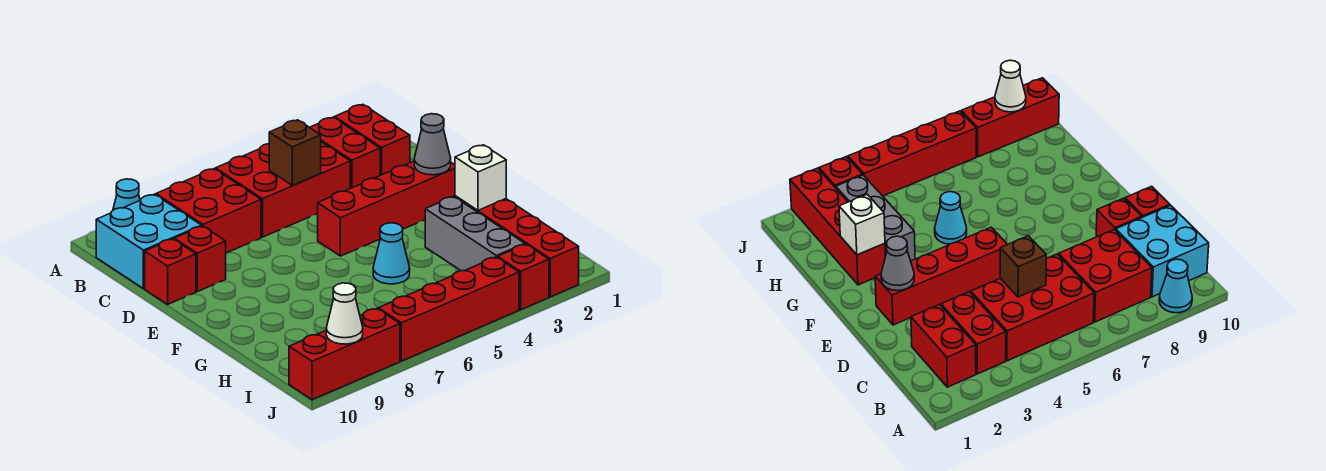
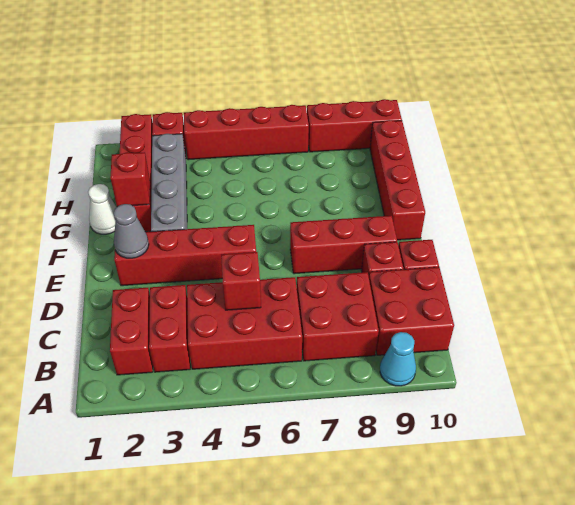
cyan 2x2 brick [96,194,202,289] -> red 2x2 brick [369,267,454,355]
brown 1x1 brick [269,120,321,186] -> red 1x1 brick [221,252,261,310]
none -> red 1x3 brick [290,216,397,274]
none -> red 1x4 brick [370,120,425,240]
white 1x1 brick [455,145,506,210] -> red 1x1 brick [110,152,150,207]
grey 1x3 brick [425,197,525,271] -> grey 1x4 brick [151,134,187,232]
cyan 1x1 cone [373,223,410,284] -> none
white 1x1 cone [326,283,363,344] -> white 1x1 cone moved to [88,184,116,234]

